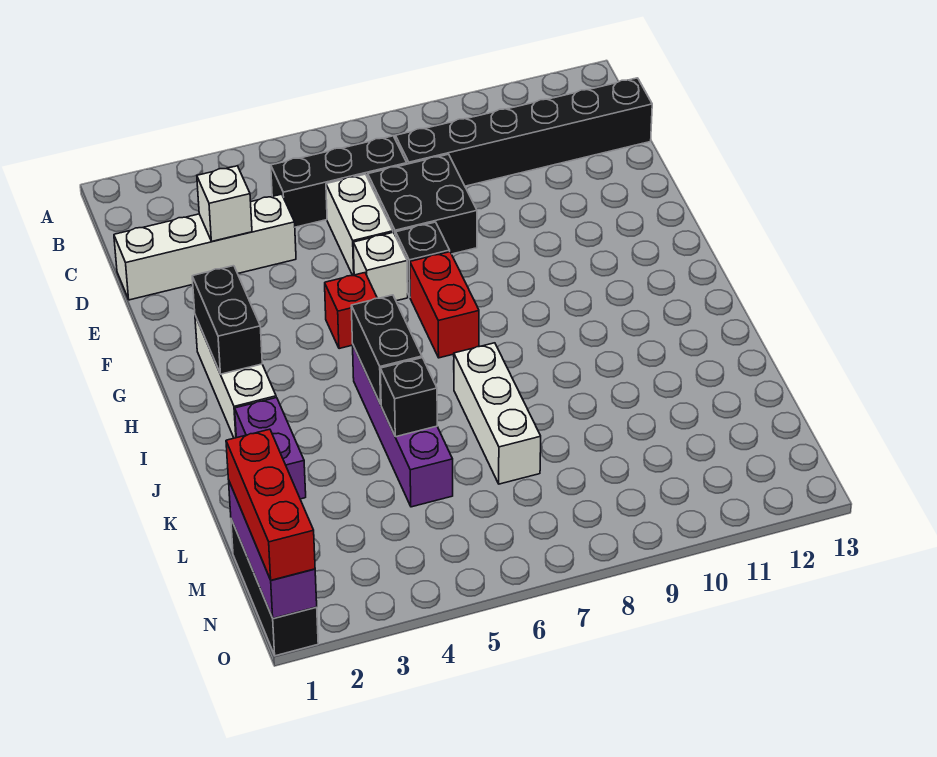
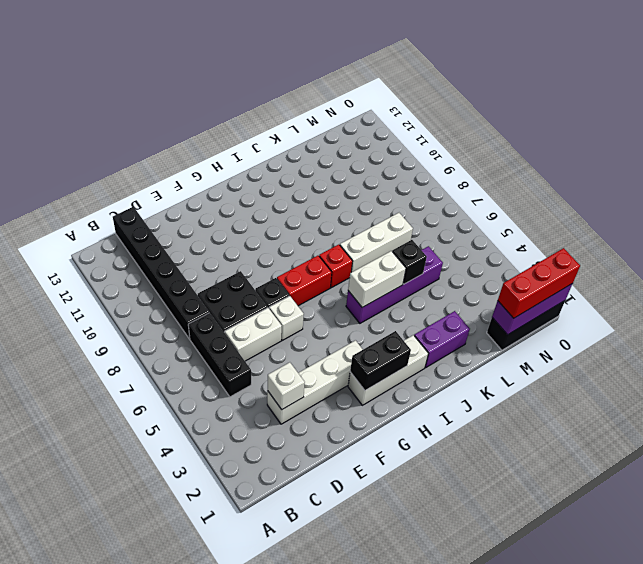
white 1x4 brick [114,194,296,300] -> white 1x4 brick turned to [267,340,363,424]
red 1x1 brick [325,273,377,349] -> red 1x1 brick moved to [319,245,353,288]
black 1x2 brick [351,295,422,404] -> white 1x2 brick [348,251,406,307]

